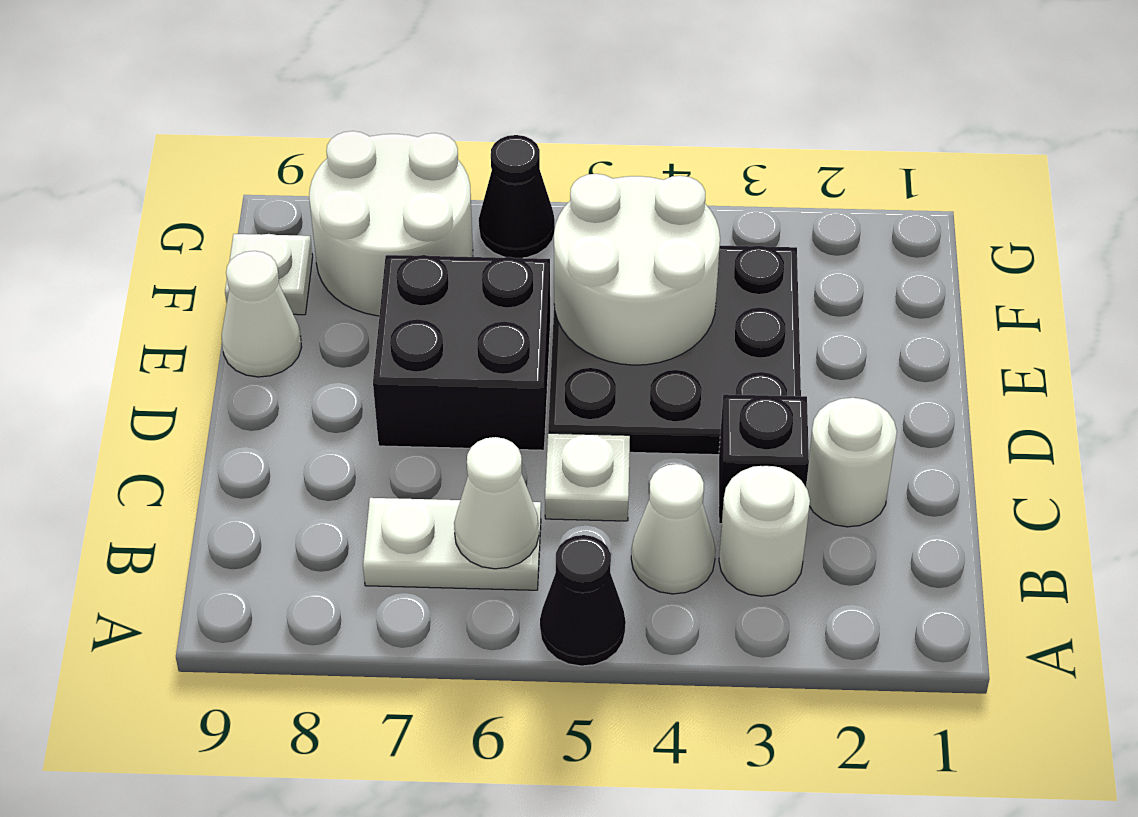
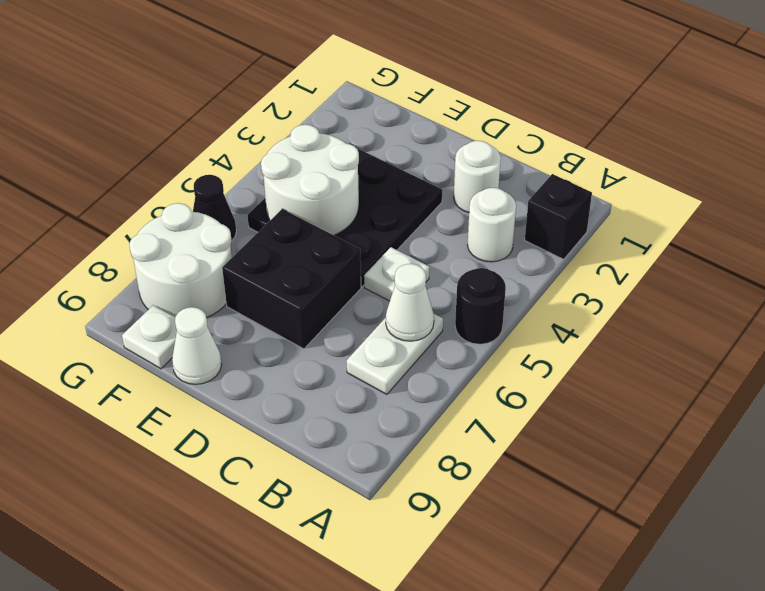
black 1x1 cone [540,535,626,666] -> black 1x1 round brick [455,268,506,344]
white 1x1 cone [631,464,716,594] -> none
black 1x1 brick [719,394,809,524] -> black 1x1 brick moved to [525,174,592,259]

